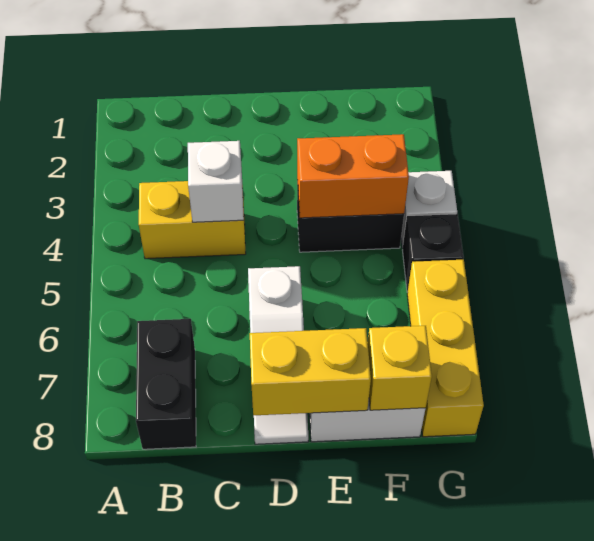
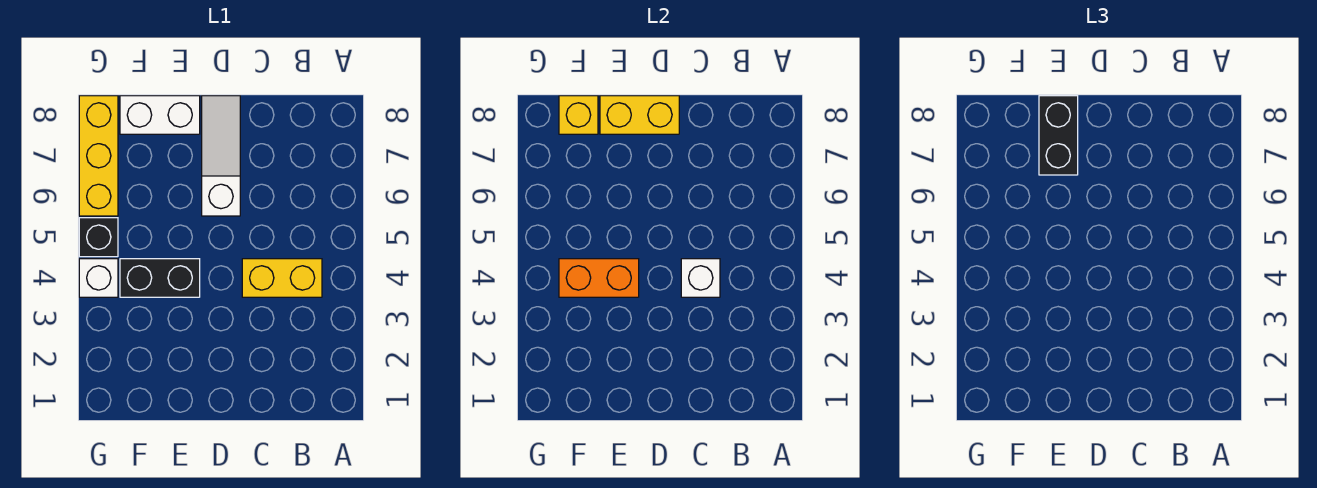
black 1x2 brick [136,319,196,449] -> black 1x2 brick moved to [1039,96,1078,175]

